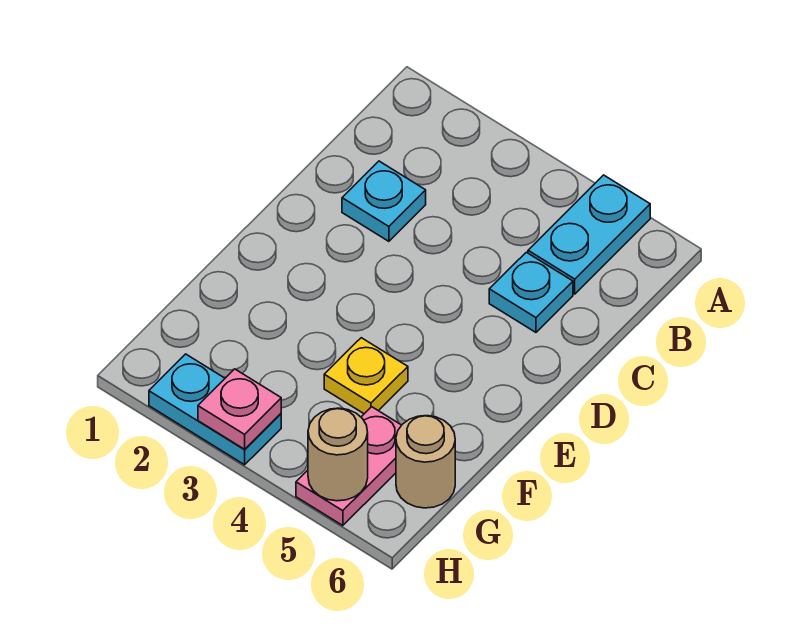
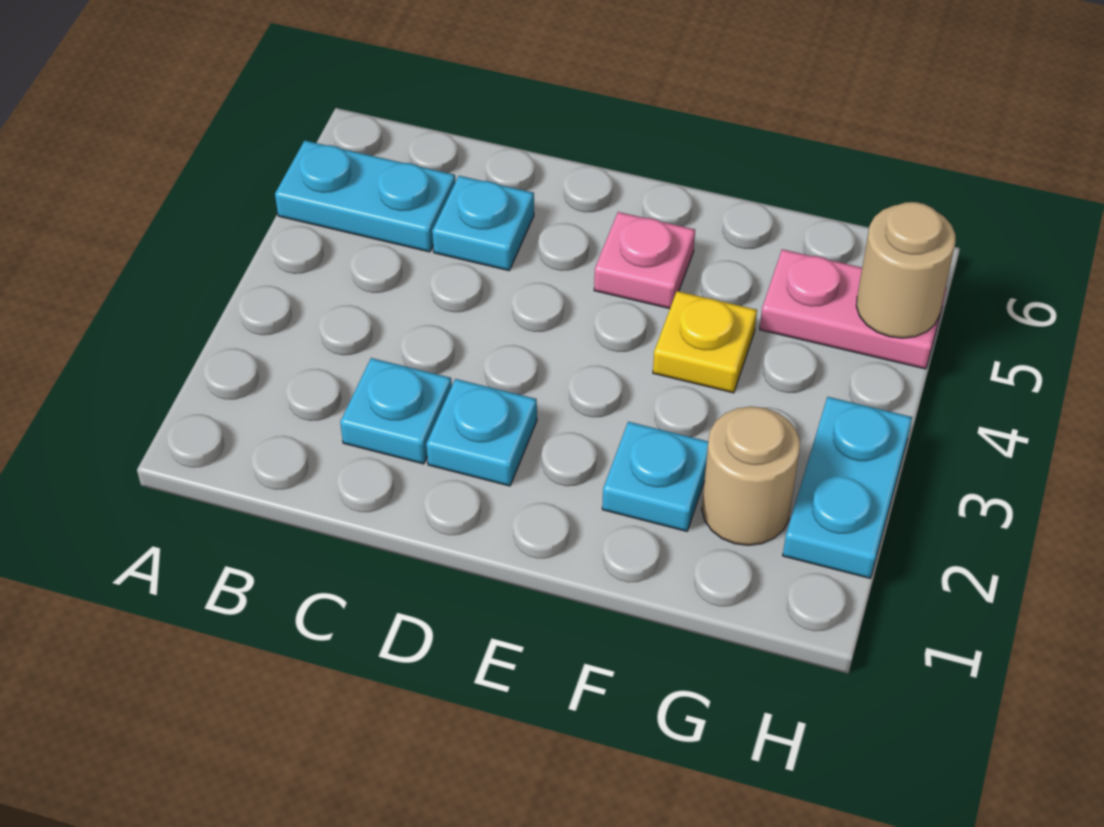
none -> cyan 1x1 plate [426,379,537,486]
none -> cyan 1x1 plate [602,422,708,531]
tan 1x1 round brick [396,416,455,508] -> tan 1x1 round brick moved to [702,406,800,545]
pink 1x1 plate [198,369,281,449] -> pink 1x1 plate moved to [594,212,695,309]

